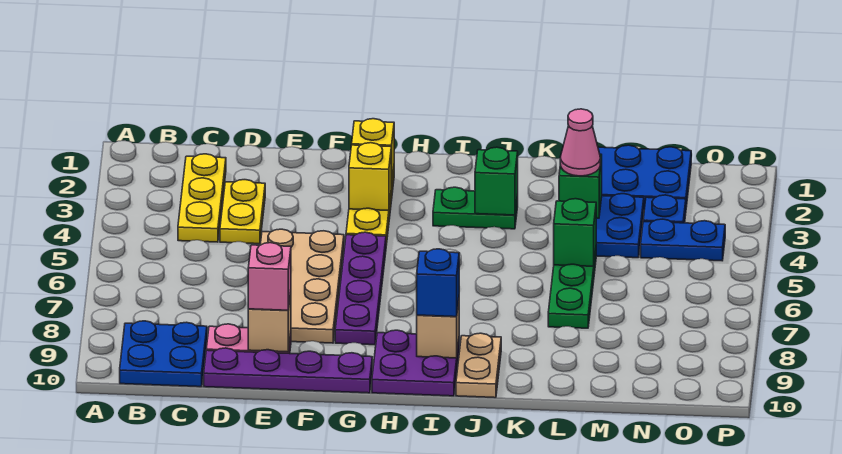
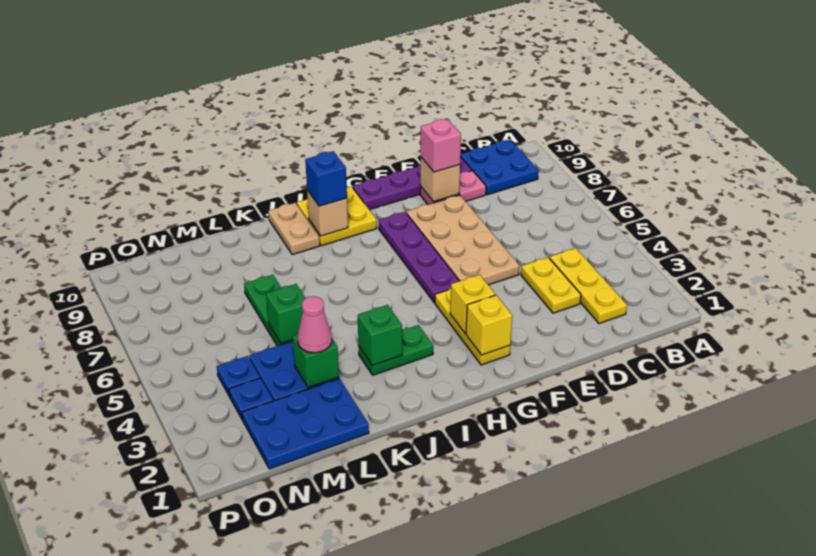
purple 2x2 plate [372,330,459,396] -> yellow 2x2 plate [297,186,377,246]
blue 1x2 plate [641,219,725,261] -> blue 1x1 plate [217,356,260,397]

